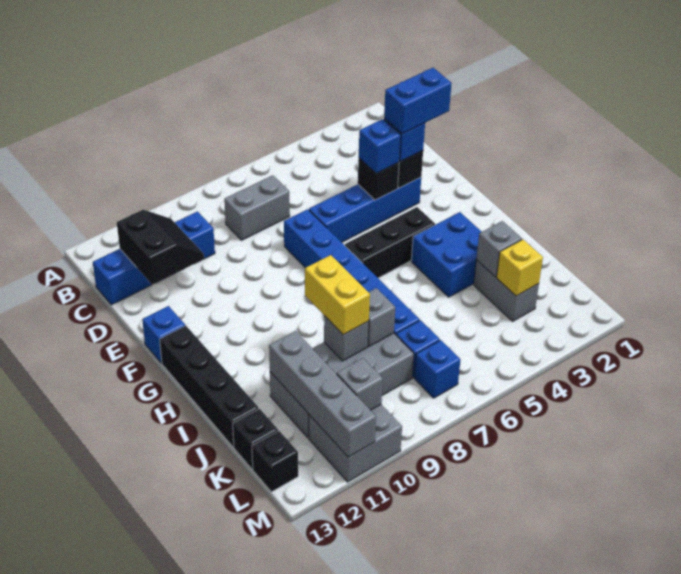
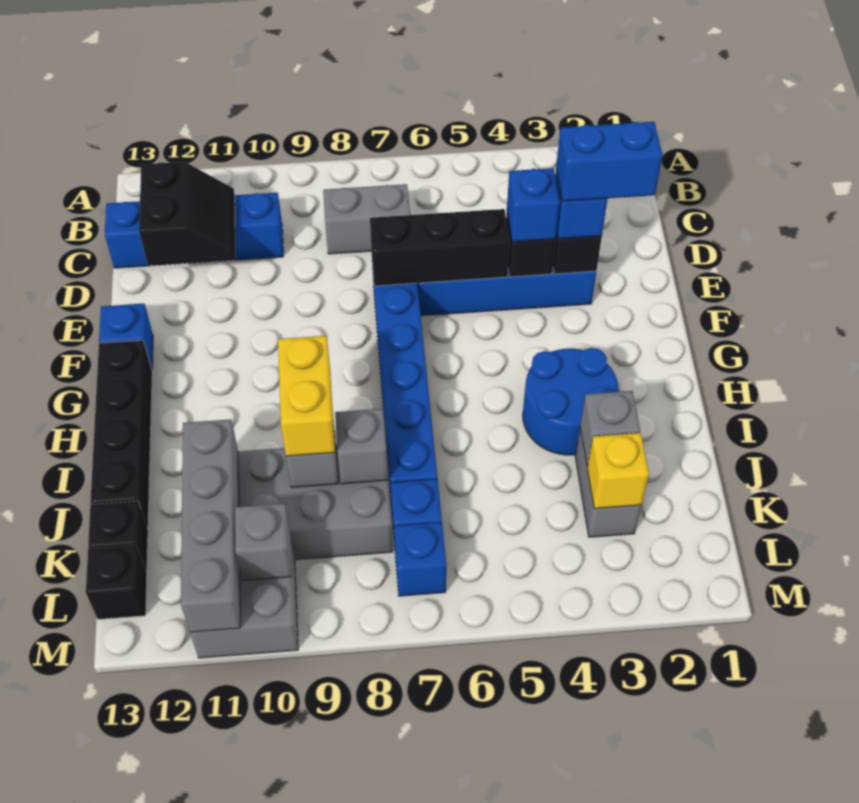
black 1x3 brick [345,207,435,278] -> black 1x3 brick moved to [370,209,510,286]
blue 2x2 brick [411,212,482,297] -> blue 2x2 round brick [523,348,618,455]

